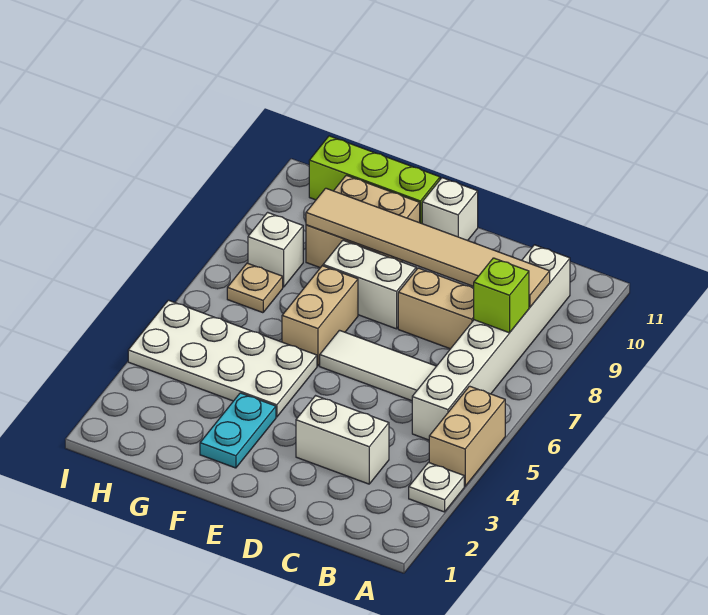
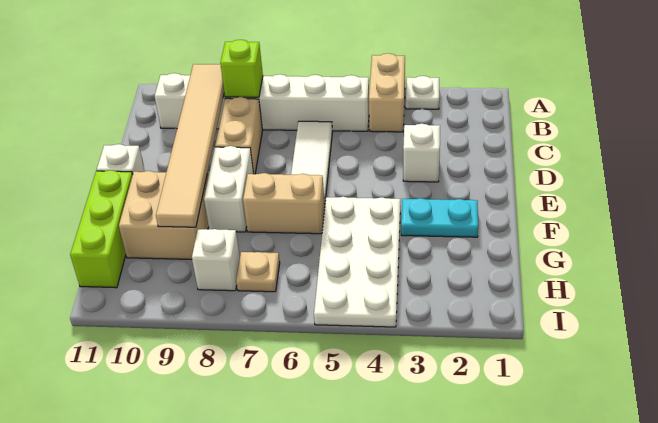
tan 1x2 brick [429,386,505,486] -> tan 1x2 brick turned to [369,53,405,132]
white 1x2 brick [296,396,389,484] -> white 1x1 brick [403,124,440,182]

